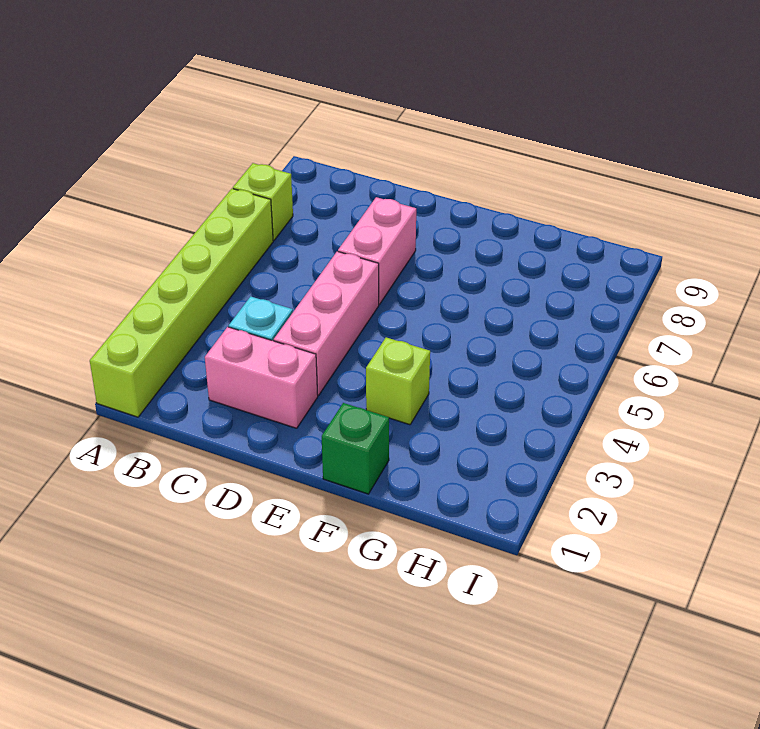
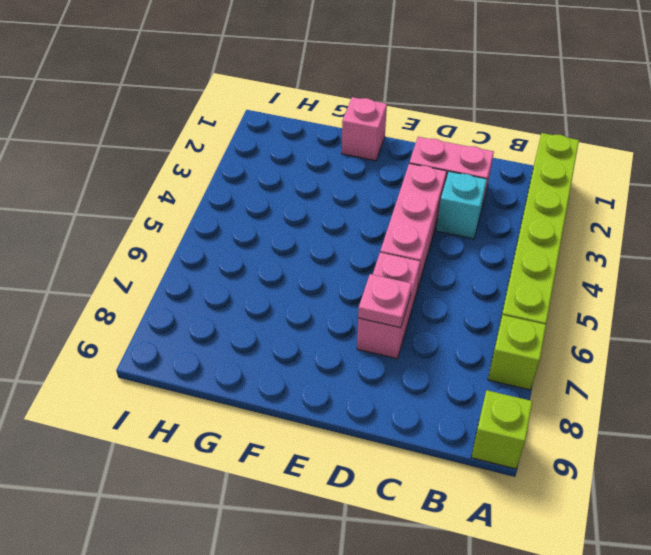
none -> pink 1x1 plate [358,274,412,328]
green 1x1 brick [322,403,389,494] -> pink 1x1 brick [342,97,387,161]
lime 1x1 brick [366,337,430,425] -> lime 1x1 brick moved to [471,390,532,469]

